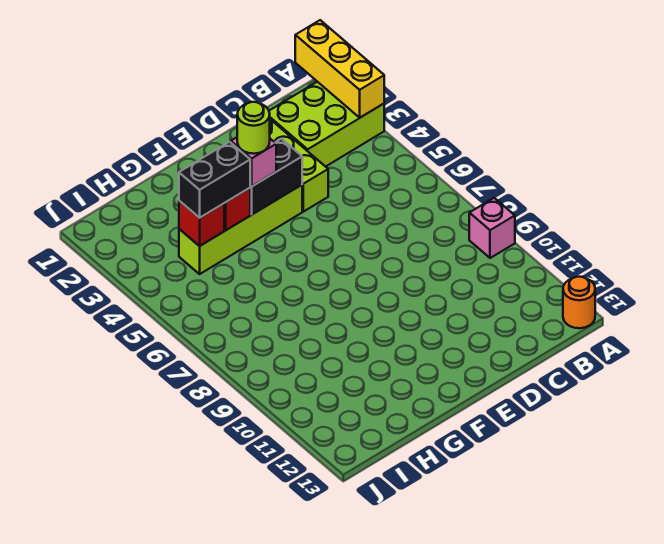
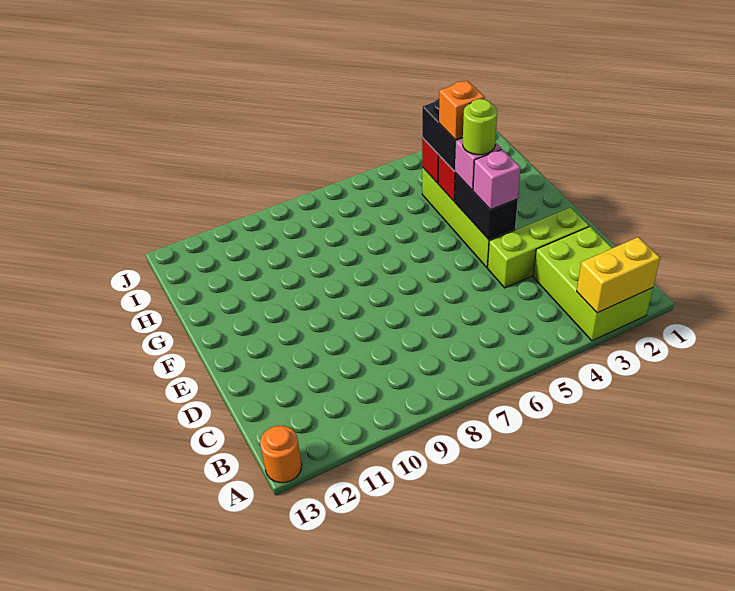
yellow 1x3 brick [295,20,384,118] -> yellow 1x2 brick [577,237,660,313]
pink 1x1 brick [469,198,515,258] -> pink 1x1 brick moved to [473,149,521,210]
none -> orange 1x1 brick [439,81,485,140]

